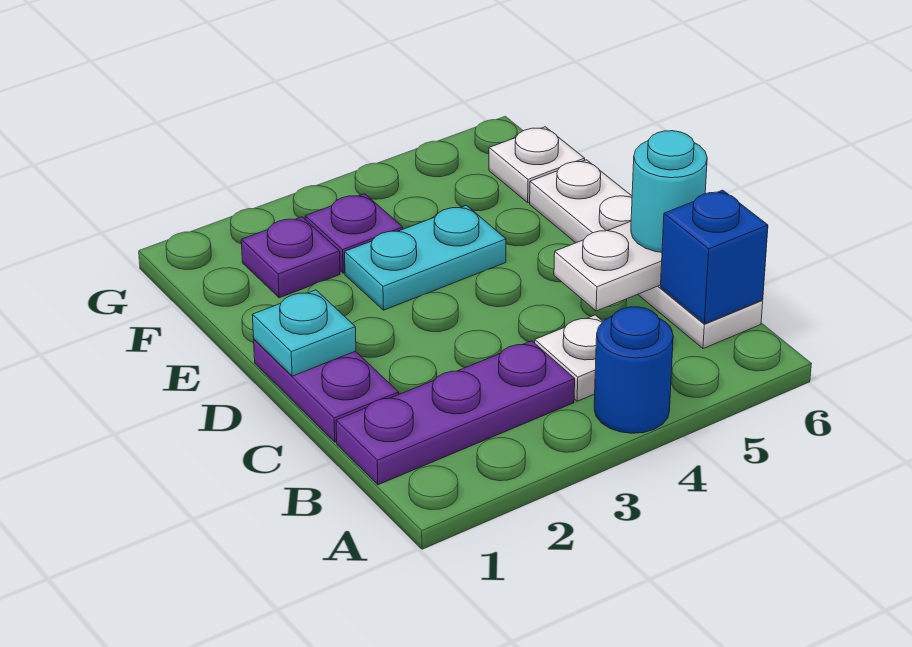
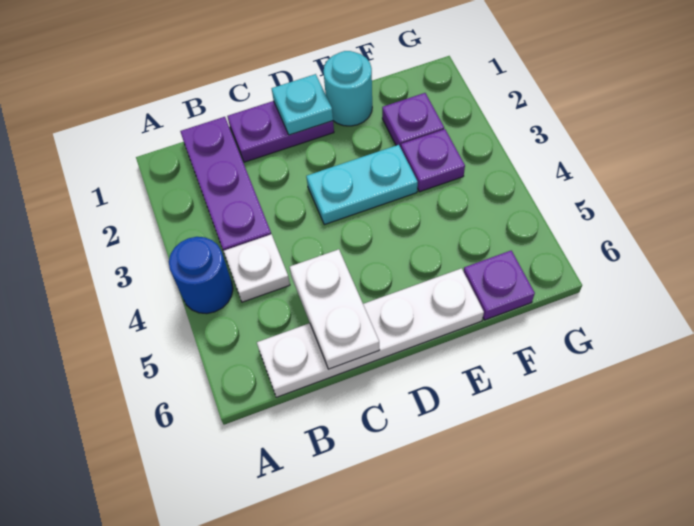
blue 1x1 brick [660,190,768,324] -> none
cyan 1x1 round brick [631,131,707,252] -> cyan 1x1 round brick moved to [323,51,372,126]
cyan 1x2 plate [345,205,506,310] -> cyan 1x2 plate turned to [306,145,418,225]
white 1x1 plate [489,127,585,203] -> purple 1x1 plate [464,251,535,320]

